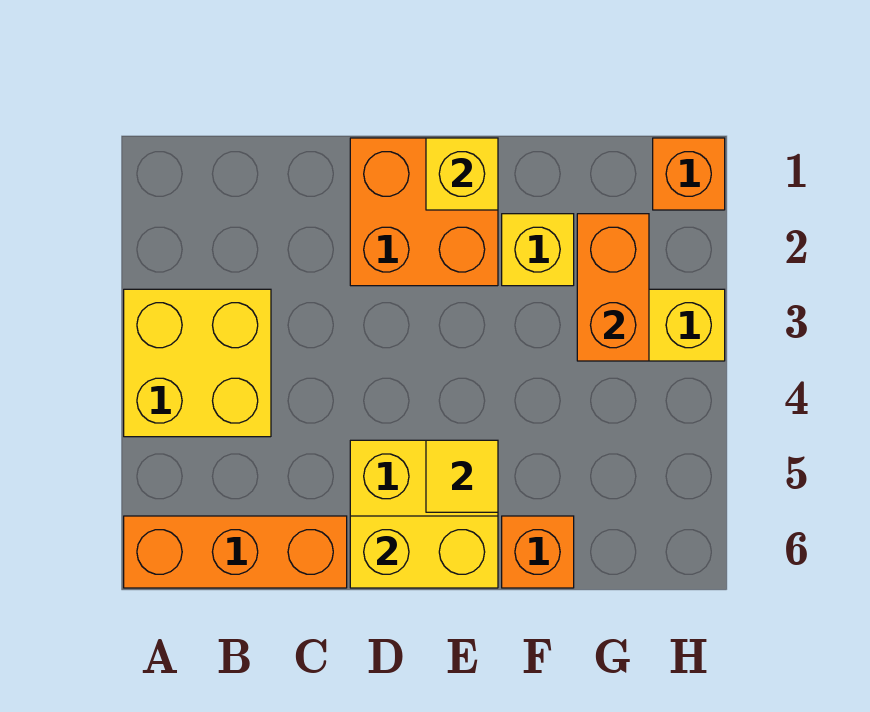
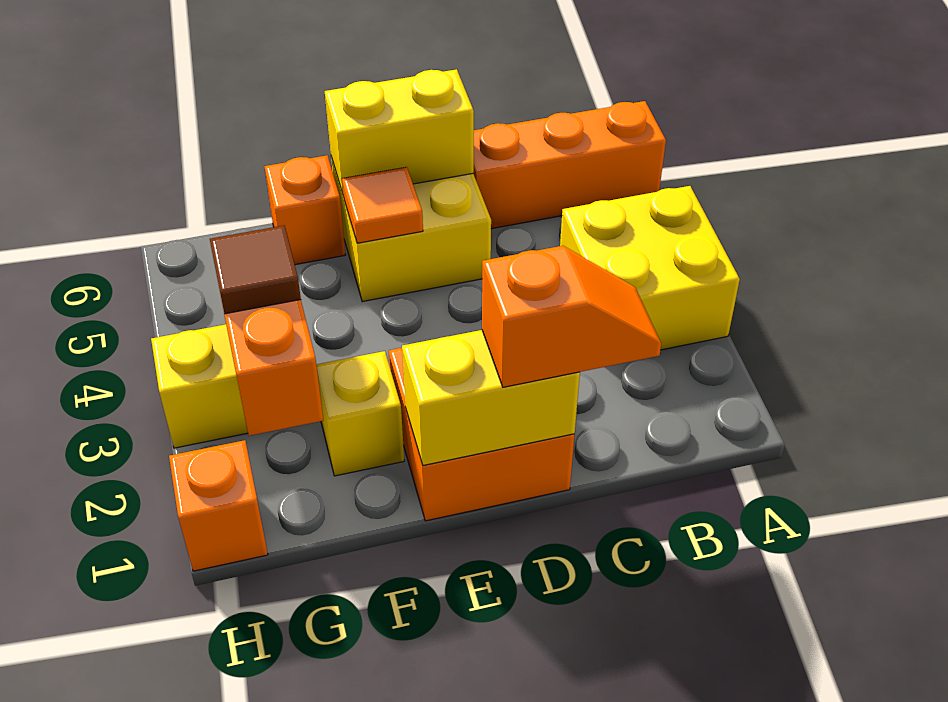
none -> orange 1x2 slope [482,246,661,387]
yellow 1x1 brick [426,138,498,210] -> yellow 1x2 brick [402,330,580,465]
yellow 1x1 tile [426,440,498,512] -> orange 1x1 tile [342,167,423,243]
none -> brown 1x1 tile [210,225,301,314]

